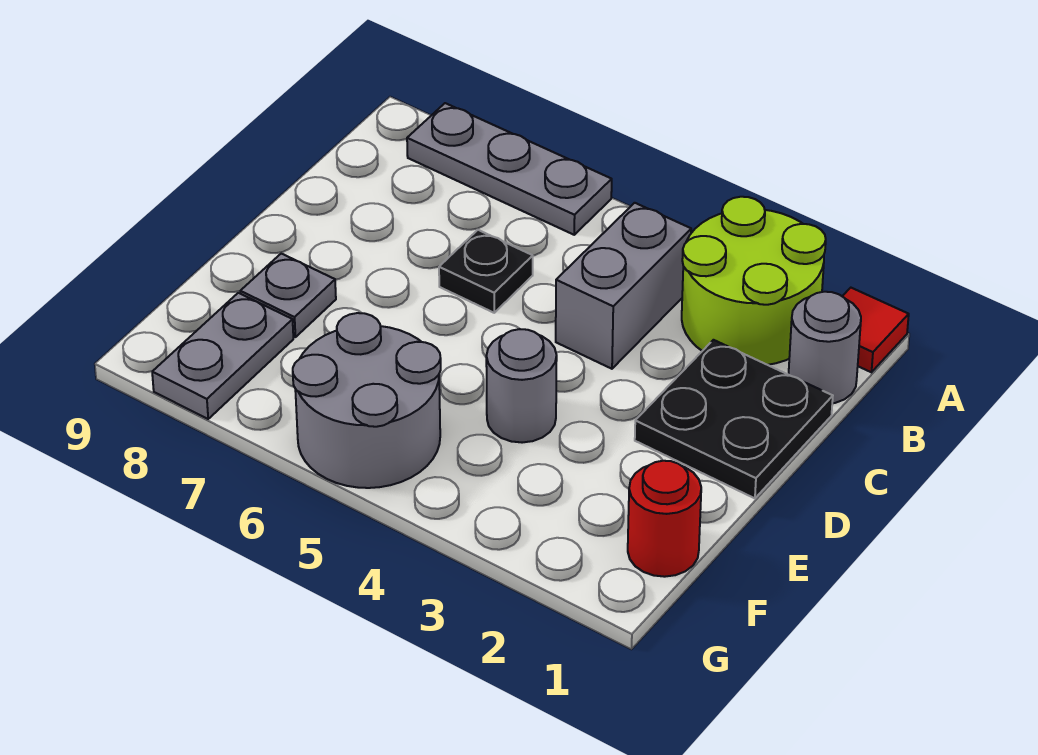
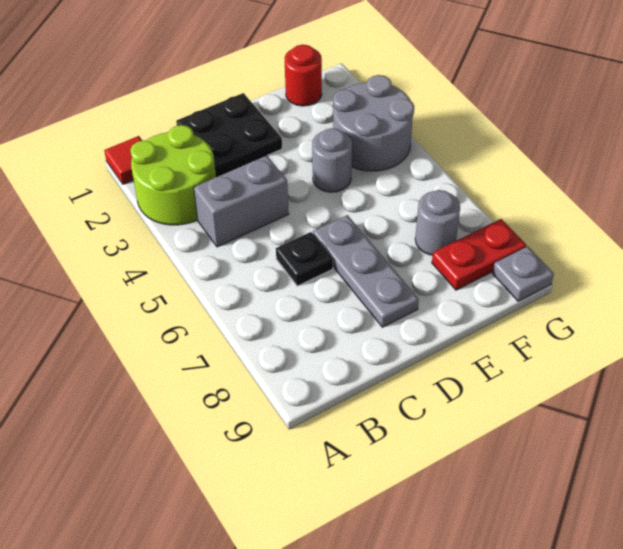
grey 1x3 plate [407,103,612,235] -> grey 1x3 plate moved to [313,215,419,327]
grey 1x1 round brick [788,292,861,403] -> grey 1x1 round brick moved to [415,190,460,255]
grey 1x1 plate [240,254,336,337] -> grey 1x1 plate moved to [493,246,554,301]
grey 2x2 round brick [293,313,441,488] -> grey 2x2 round brick moved to [333,75,414,171]
grey 1x2 plate [152,293,293,419] -> red 1x2 plate [432,219,526,290]

